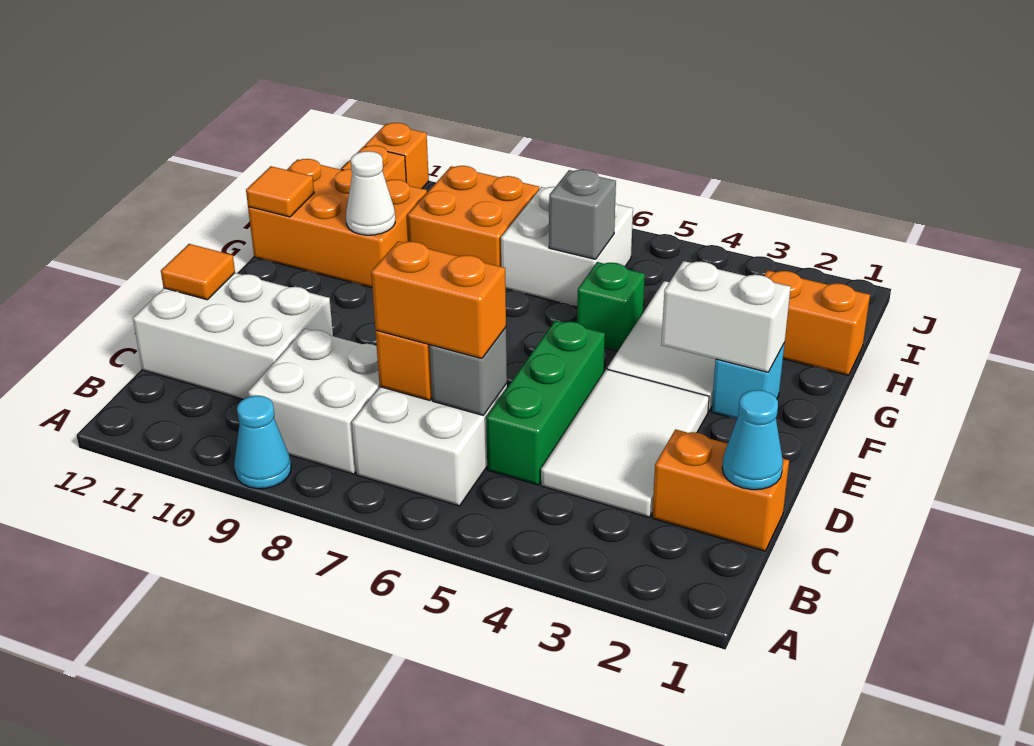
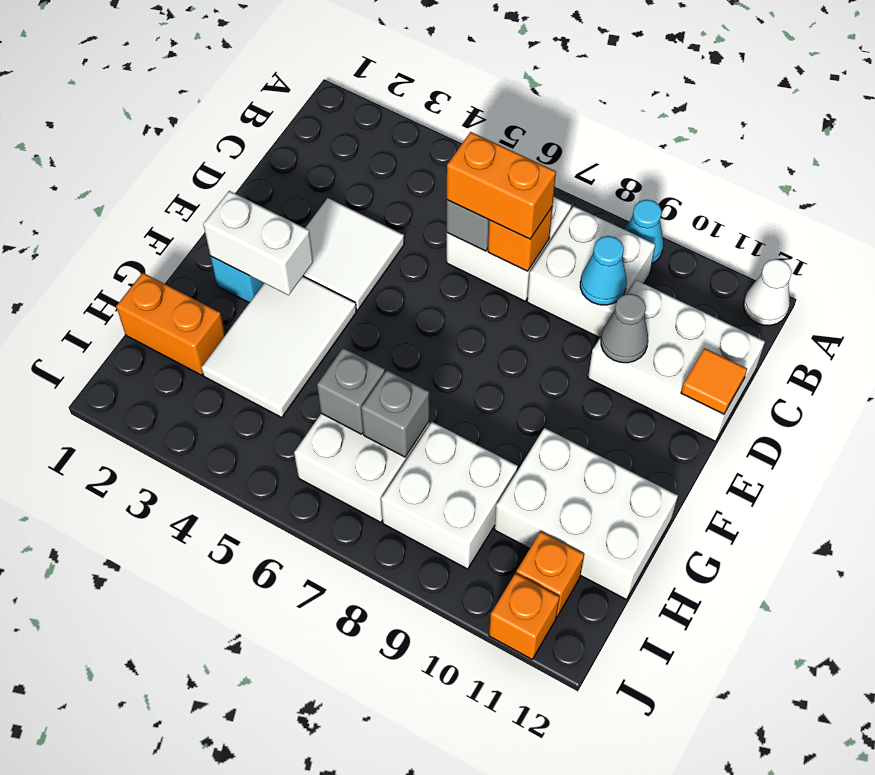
orange 1x2 brick [652,429,789,551] -> none
cyan 1x1 cone [722,390,783,490] -> cyan 1x1 cone moved to [580,236,627,305]
white 2x3 tile [541,369,709,517] -> white 2x2 tile [303,198,404,310]
green 1x3 brick [486,320,605,485] -> none
none -> grey 1x1 cone [601,294,648,363]
green 1x1 brick [577,262,645,351] -> none
orange 2x3 brick [248,159,427,288] -> white 2x3 brick [495,428,678,599]
white 1x1 cone [346,151,395,235] -> white 1x1 cone moved to [744,259,792,325]
orange 1x1 tile [246,166,314,217] -> none
none -> grey 1x1 brick [361,370,430,457]
orange 2x2 brick [408,166,539,267] -> white 2x2 brick [381,422,518,569]

